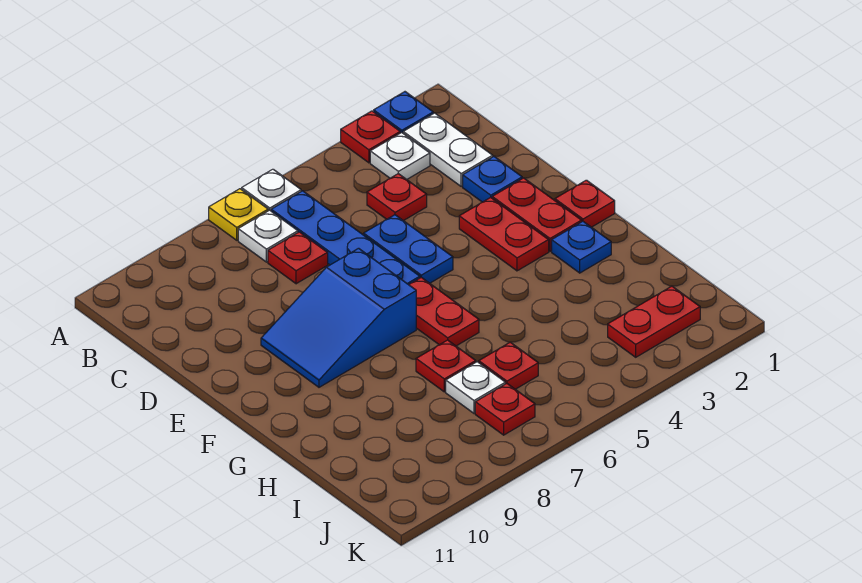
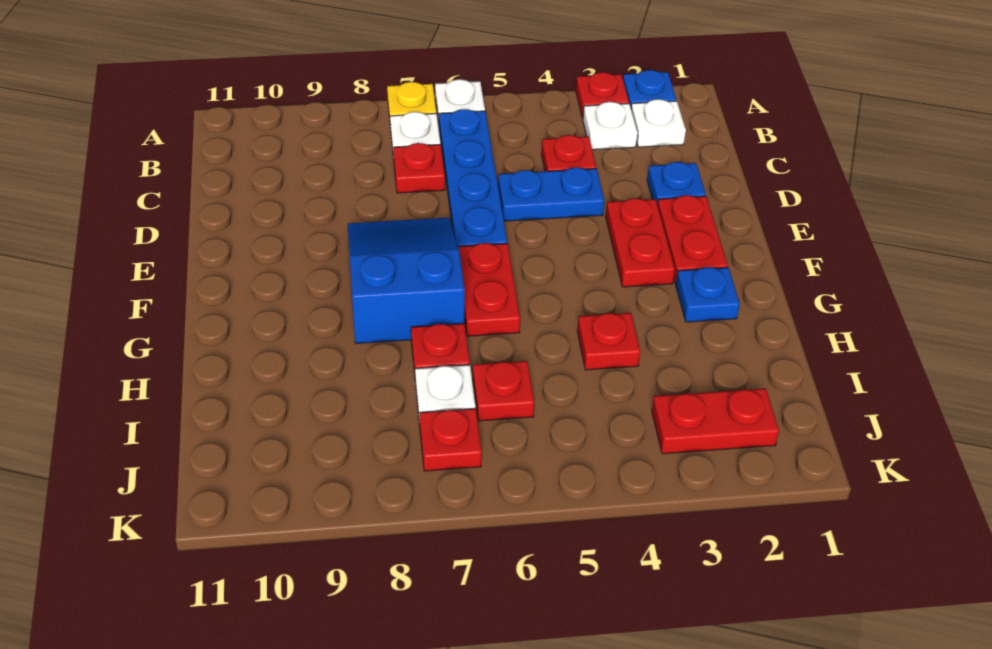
white 1x2 plate [403,113,493,187] -> white 1x1 plate [631,99,686,147]
blue 1x2 plate [364,215,453,283] -> blue 1x2 plate turned to [498,167,604,221]
blue 2x3 slope [261,248,416,387] -> blue 2x3 slope turned to [348,218,465,343]
red 1x1 plate [555,180,615,227] -> red 1x1 plate moved to [577,313,640,370]

